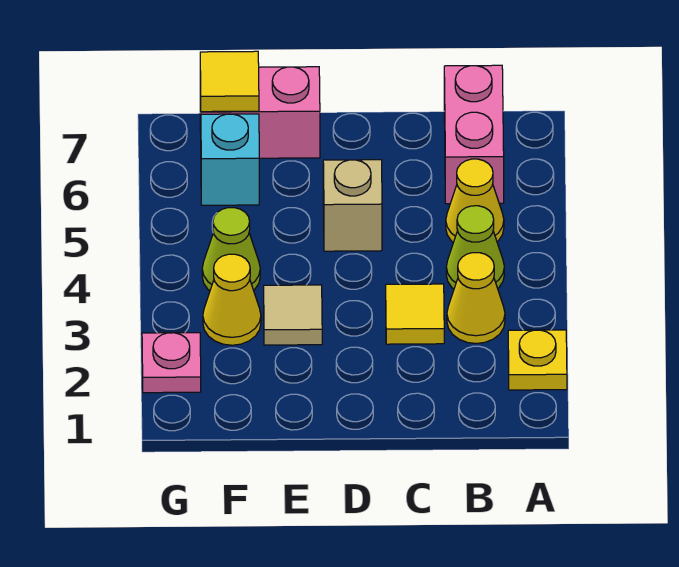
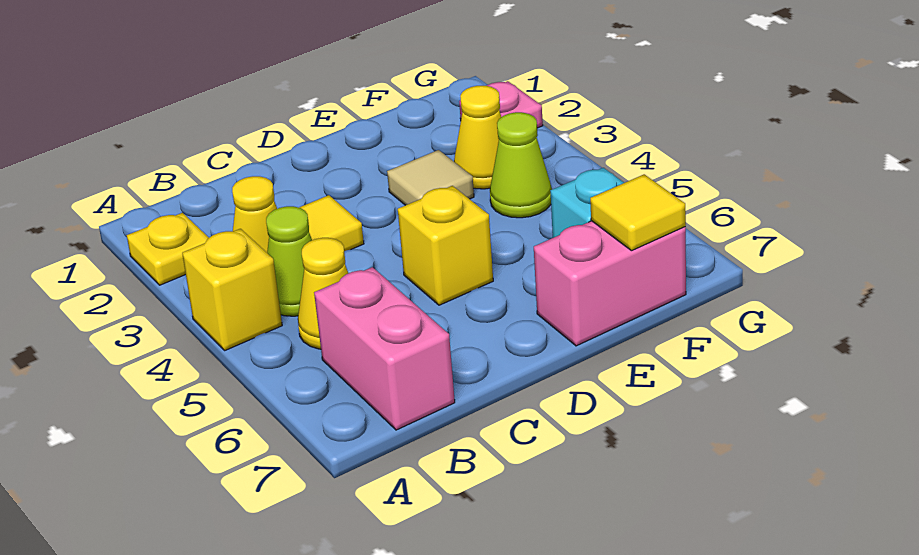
none -> yellow 1x1 brick [182,229,282,350]
tan 1x1 brick [323,160,382,251] -> yellow 1x1 brick [398,186,493,305]

